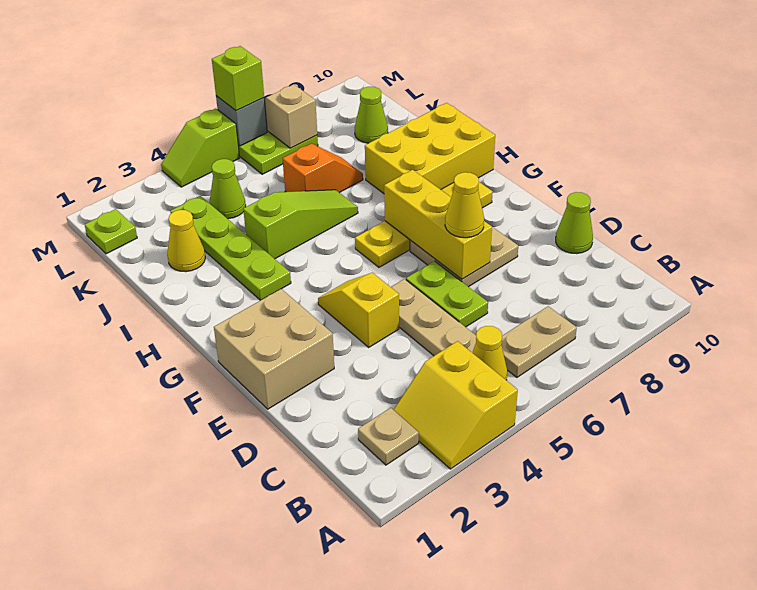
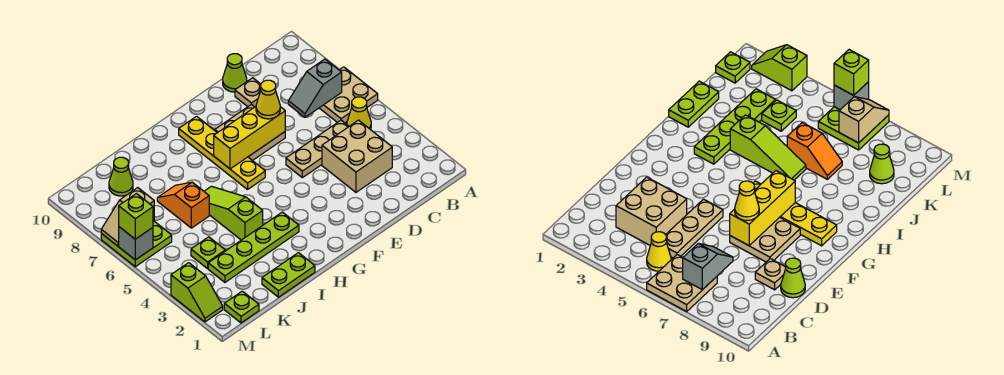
yellow 2x2 slope [394,341,518,469] -> none
tan 1x1 plate [358,408,419,465] -> tan 1x1 plate moved to [235,78,261,107]
tan 1x2 plate [502,306,577,377] -> tan 2x2 plate [320,67,378,123]
none -> grey 1x2 slope [288,59,342,117]
lime 1x2 plate [406,261,488,327] -> lime 1x2 plate moved to [262,253,315,297]
tan 2x2 brick [214,289,334,409] -> tan 2x2 brick moved to [322,120,392,192]
yellow 1x2 slope [318,273,399,347] -> none
yellow 2x3 brick [365,103,495,193] -> none
yellow 1x1 cone [167,210,205,272] -> none
lime 1x1 cone [209,159,246,219] -> lime 1x1 plate [191,237,225,269]
lime 1x2 slope [161,108,240,187] -> lime 1x2 slope moved to [171,263,223,322]

